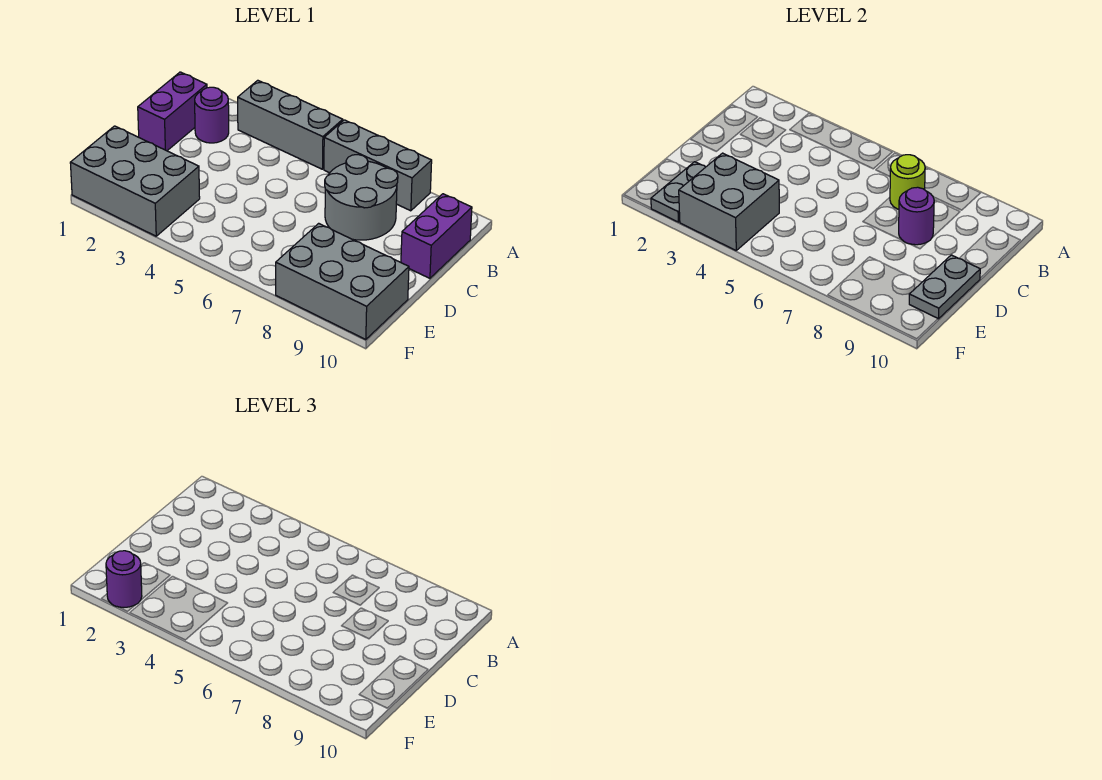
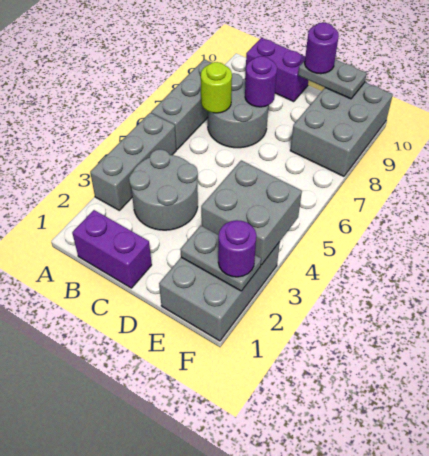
purple 1x1 round brick [195,87,229,143] -> purple 1x1 round brick moved to [305,23,339,74]
none -> grey 2x2 round brick [129,149,198,230]

